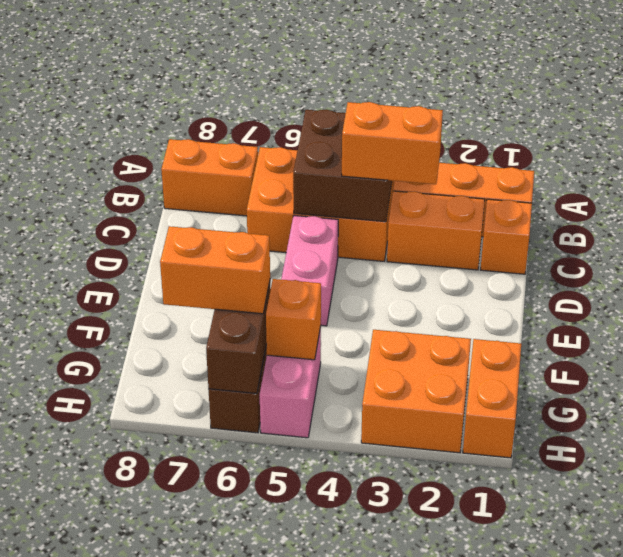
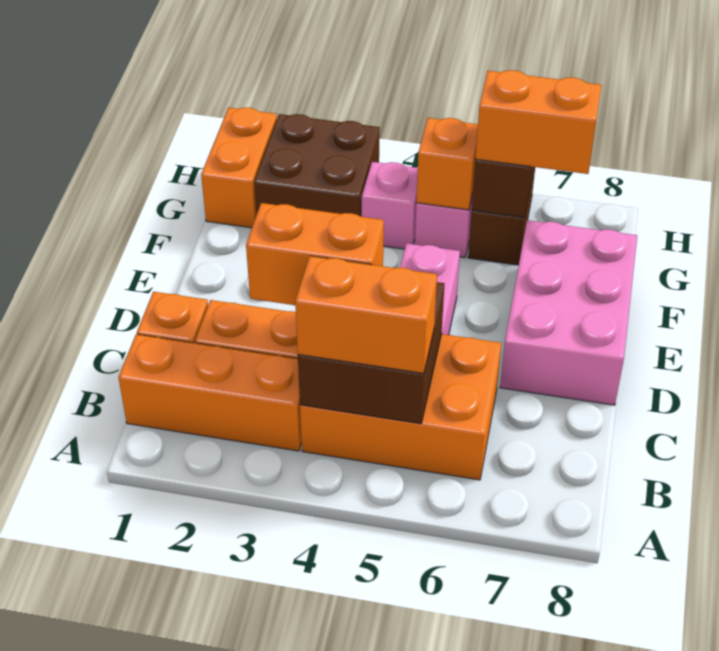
orange 1x2 brick [161,139,258,216] -> orange 1x2 brick moved to [295,256,437,373]
none -> pink 2x3 brick [500,220,637,405]
orange 2x2 brick [361,330,471,453] -> brown 2x2 brick [254,114,380,217]
none -> pink 1x1 brick [362,162,418,249]

